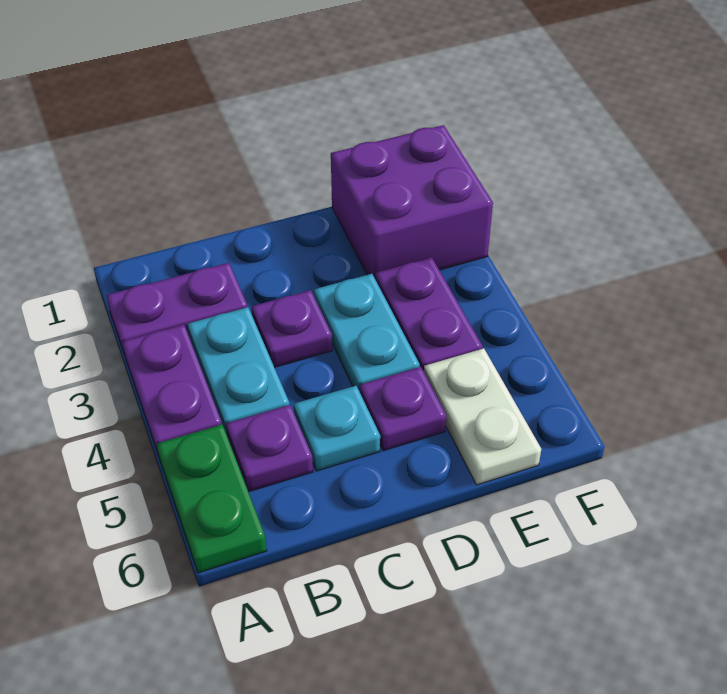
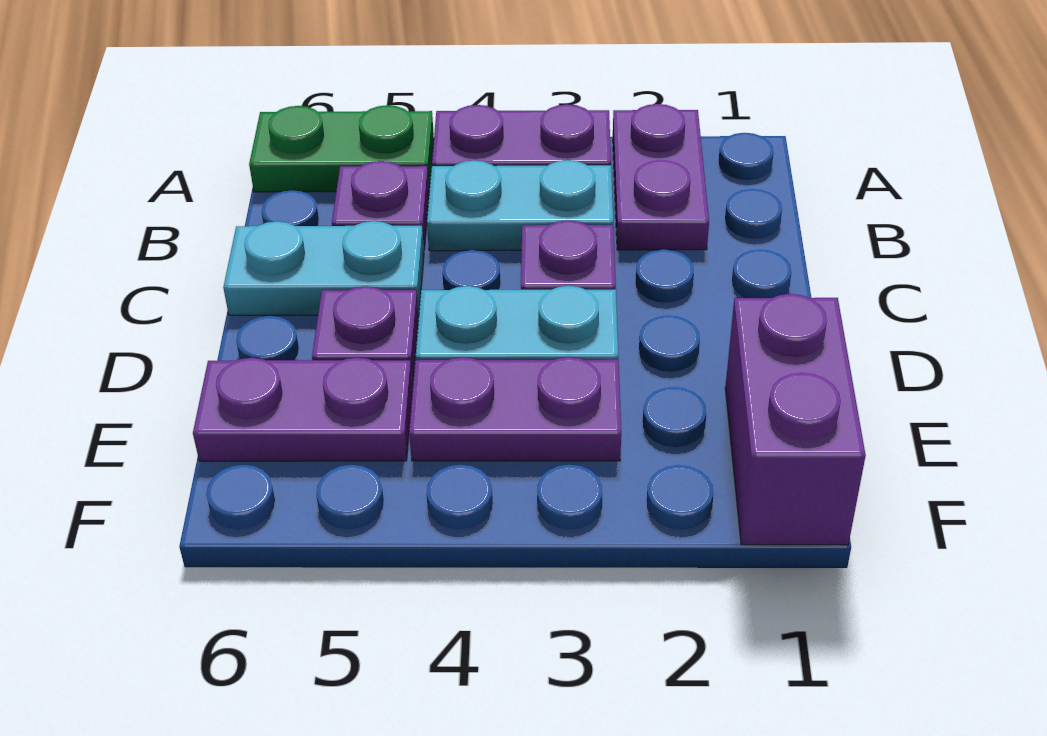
cyan 1x1 plate [294,386,380,471] -> cyan 1x2 plate [223,221,424,315]
purple 2x2 brick [331,125,493,278] -> purple 1x2 brick [725,294,866,545]
white 1x2 plate [424,348,541,485] -> purple 1x2 plate [193,357,413,461]

